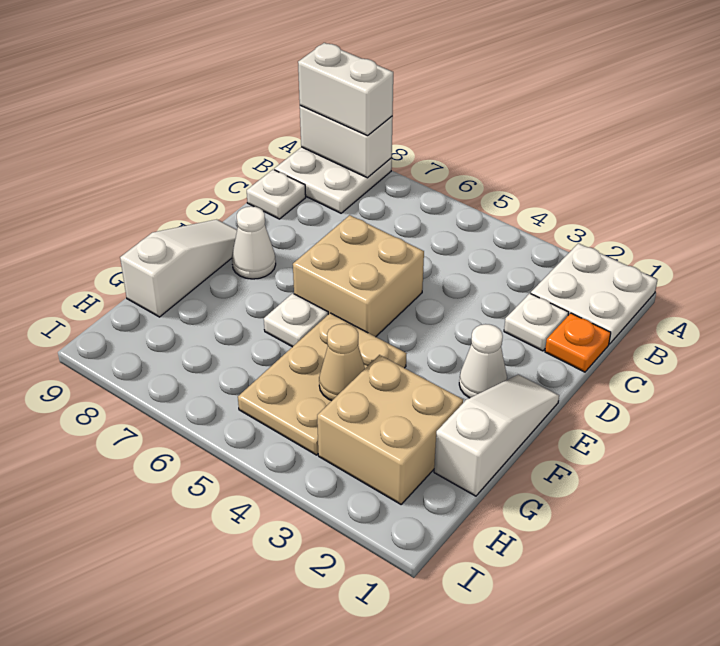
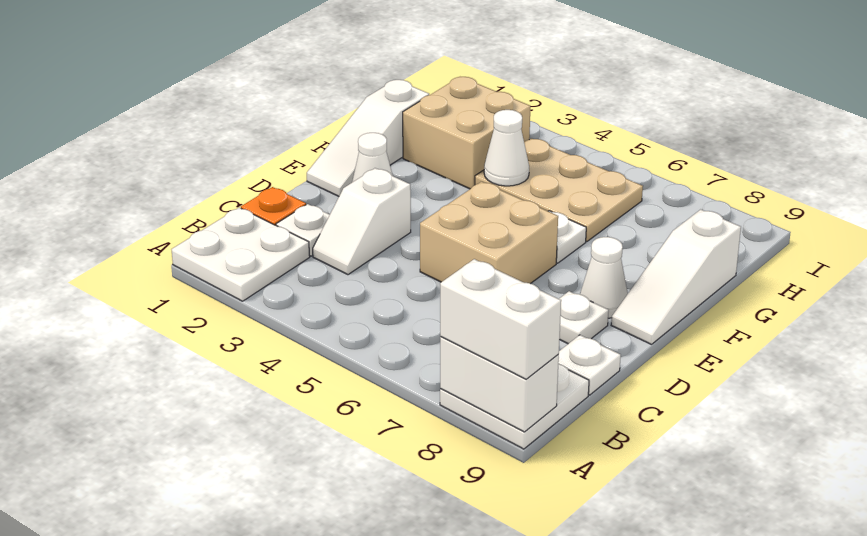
none -> white 1x2 slope [313,168,411,275]
none -> white 1x1 plate [559,291,609,344]
tan 2x3 plate [238,313,407,455] -> tan 2x3 plate turned to [475,138,643,242]
tan 1x1 cone [319,324,365,401] -> white 1x1 cone [484,110,529,186]

